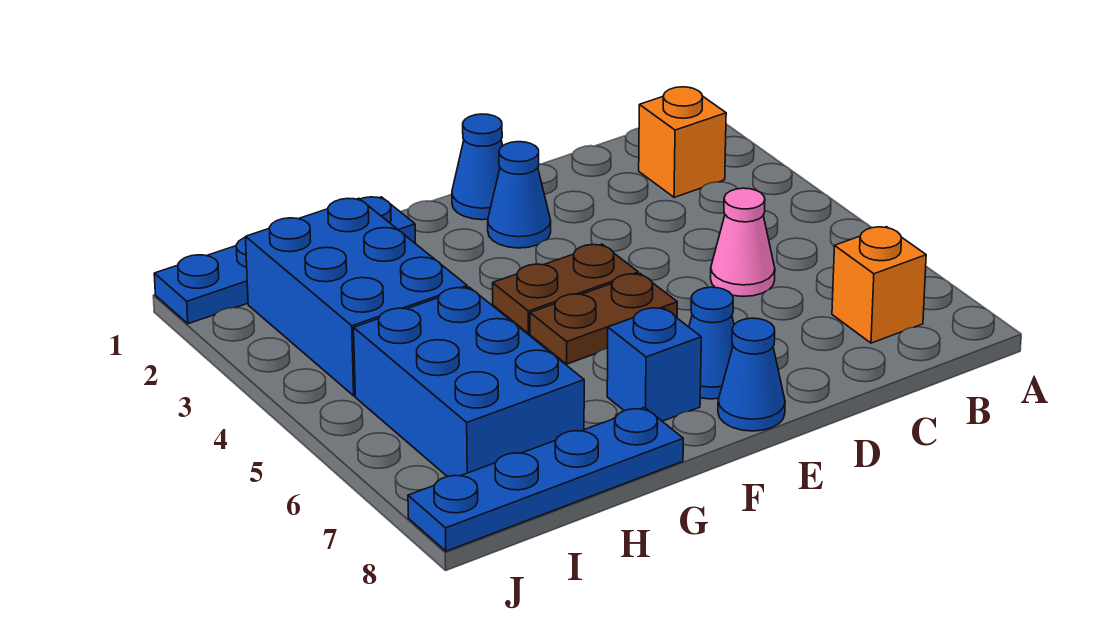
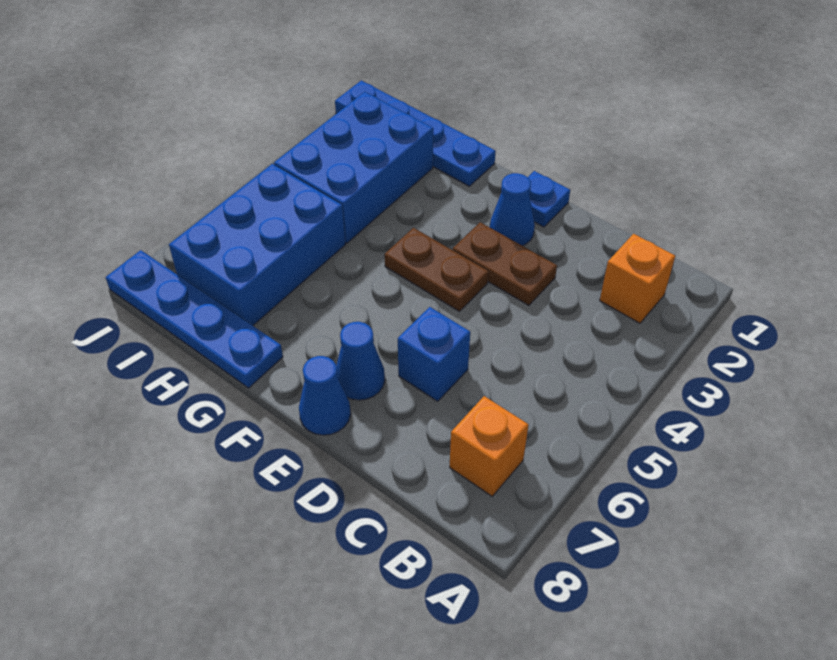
pink 1x1 cone [711,188,775,296] -> none
blue 1x1 cone [452,114,503,220] -> blue 1x1 plate [528,171,570,227]
brown 1x2 plate [530,274,677,364] -> brown 1x2 plate moved to [453,222,557,305]
blue 1x1 brick [607,307,701,421] -> blue 1x1 brick moved to [398,307,470,401]

